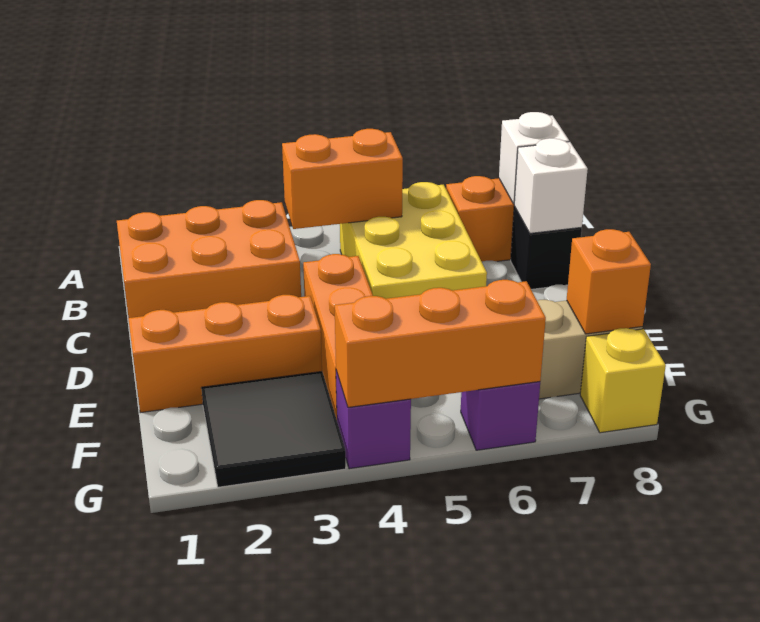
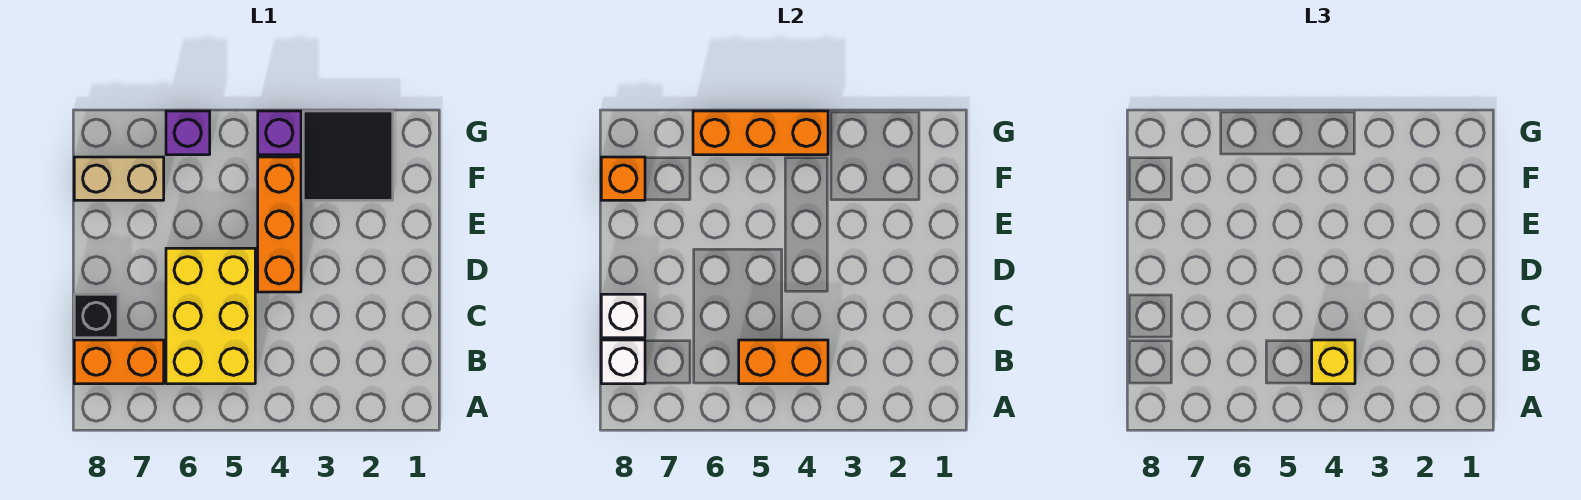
orange 2x3 brick [117,200,301,318] -> none
orange 1x3 brick [128,295,322,413] -> none
yellow 1x1 brick [580,328,666,433] -> yellow 1x1 brick moved to [1312,340,1355,384]

